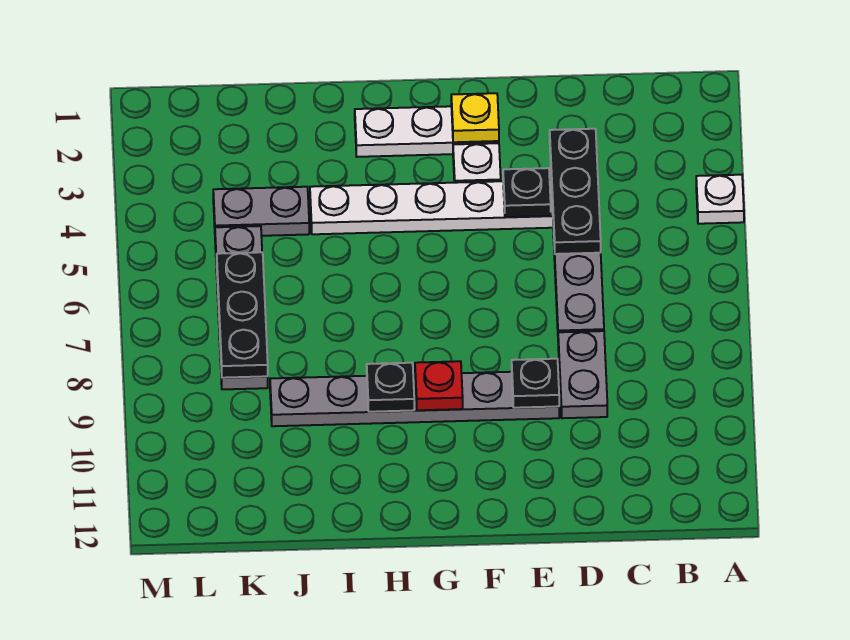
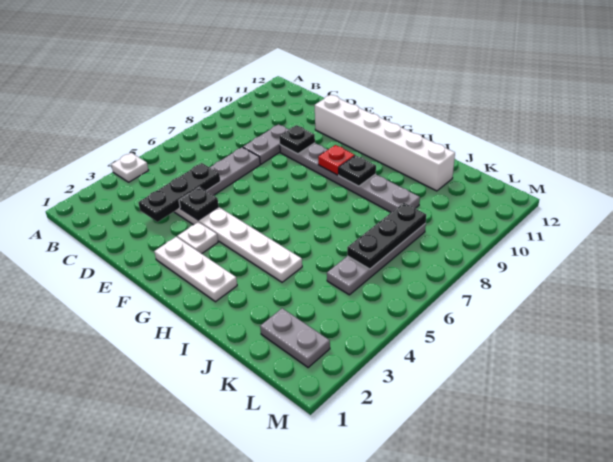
none -> white 1x6 brick [315,95,455,191]
yellow 1x1 plate [451,93,499,142] -> none
grey 1x2 plate [213,187,309,236] -> grey 1x2 plate moved to [260,308,330,367]

